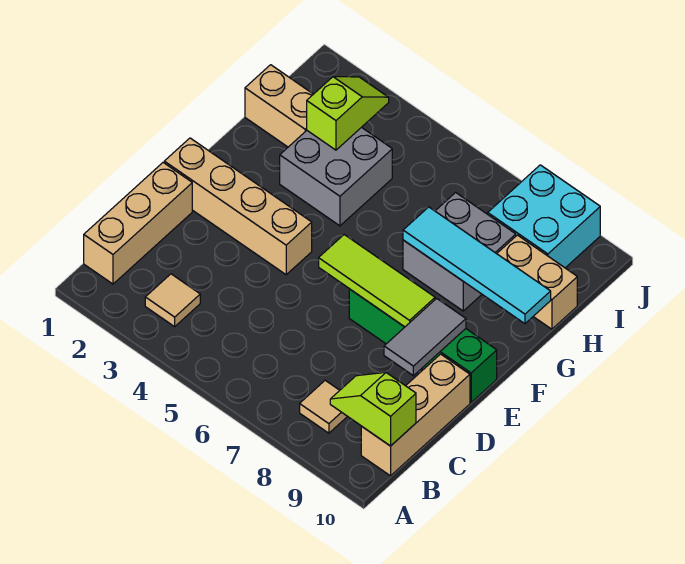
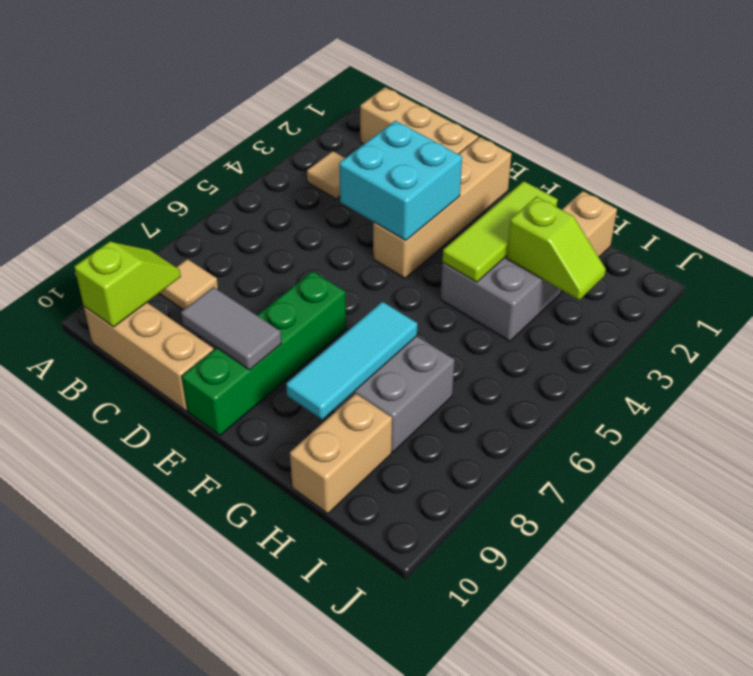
lime 1x3 tile [319,235,435,327] -> lime 1x3 tile moved to [443,181,558,282]
cyan 1x4 tile [403,207,551,324] -> cyan 1x3 tile [286,302,417,420]
cyan 2x2 brick [488,165,600,268] -> cyan 2x2 brick moved to [339,121,462,241]

